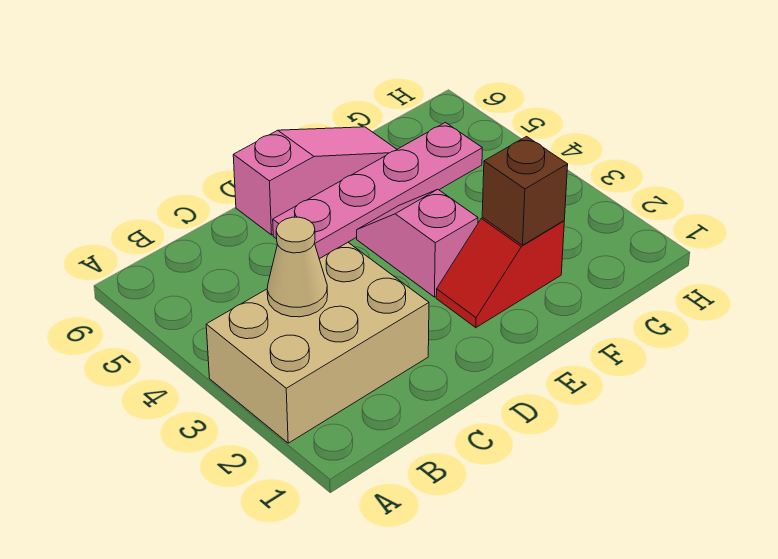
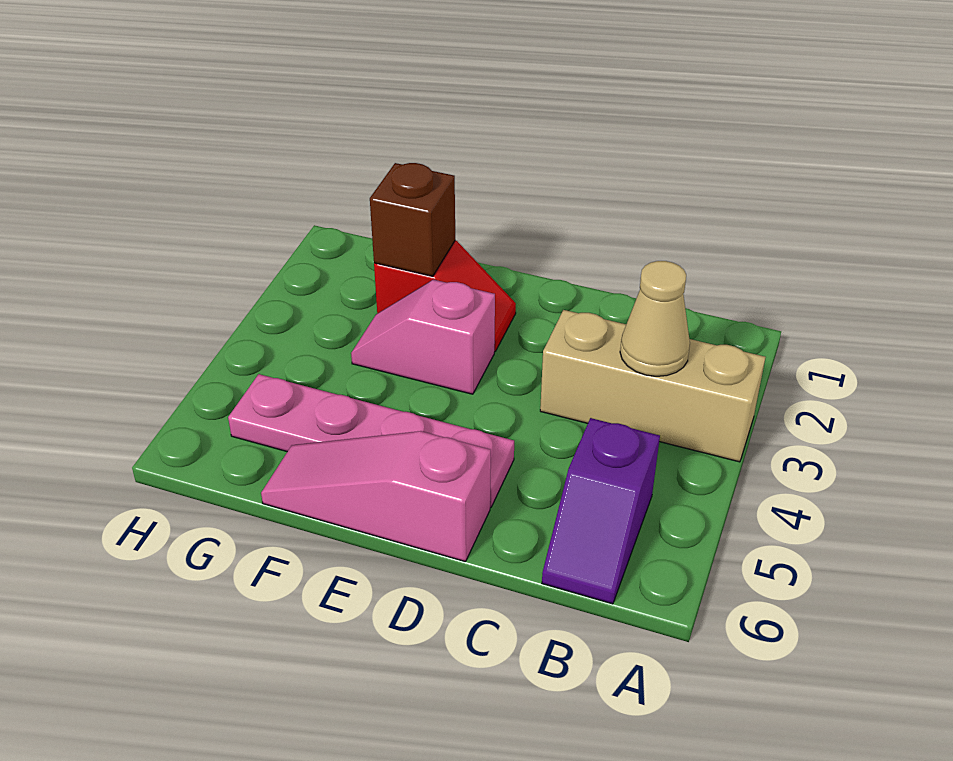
tan 2x3 brick [206,243,429,443] -> tan 1x3 brick [540,310,766,462]
none -> purple 1x2 slope [542,418,660,604]
pink 1x2 slope [357,189,478,297] -> pink 1x2 slope turned to [351,280,495,394]

